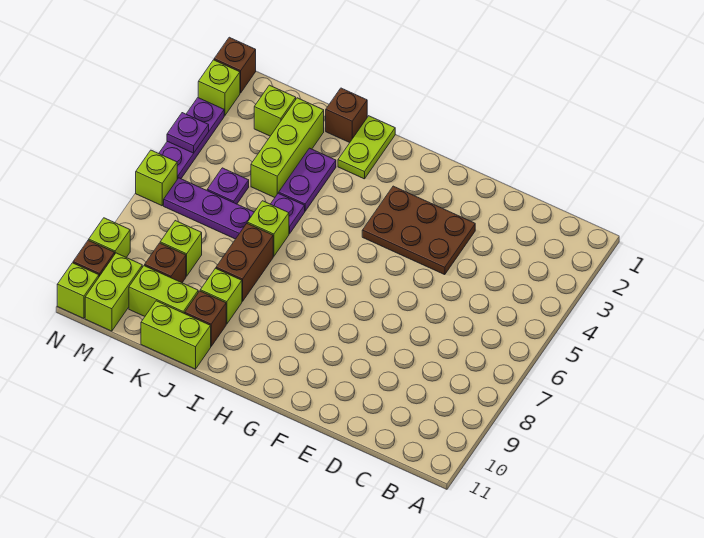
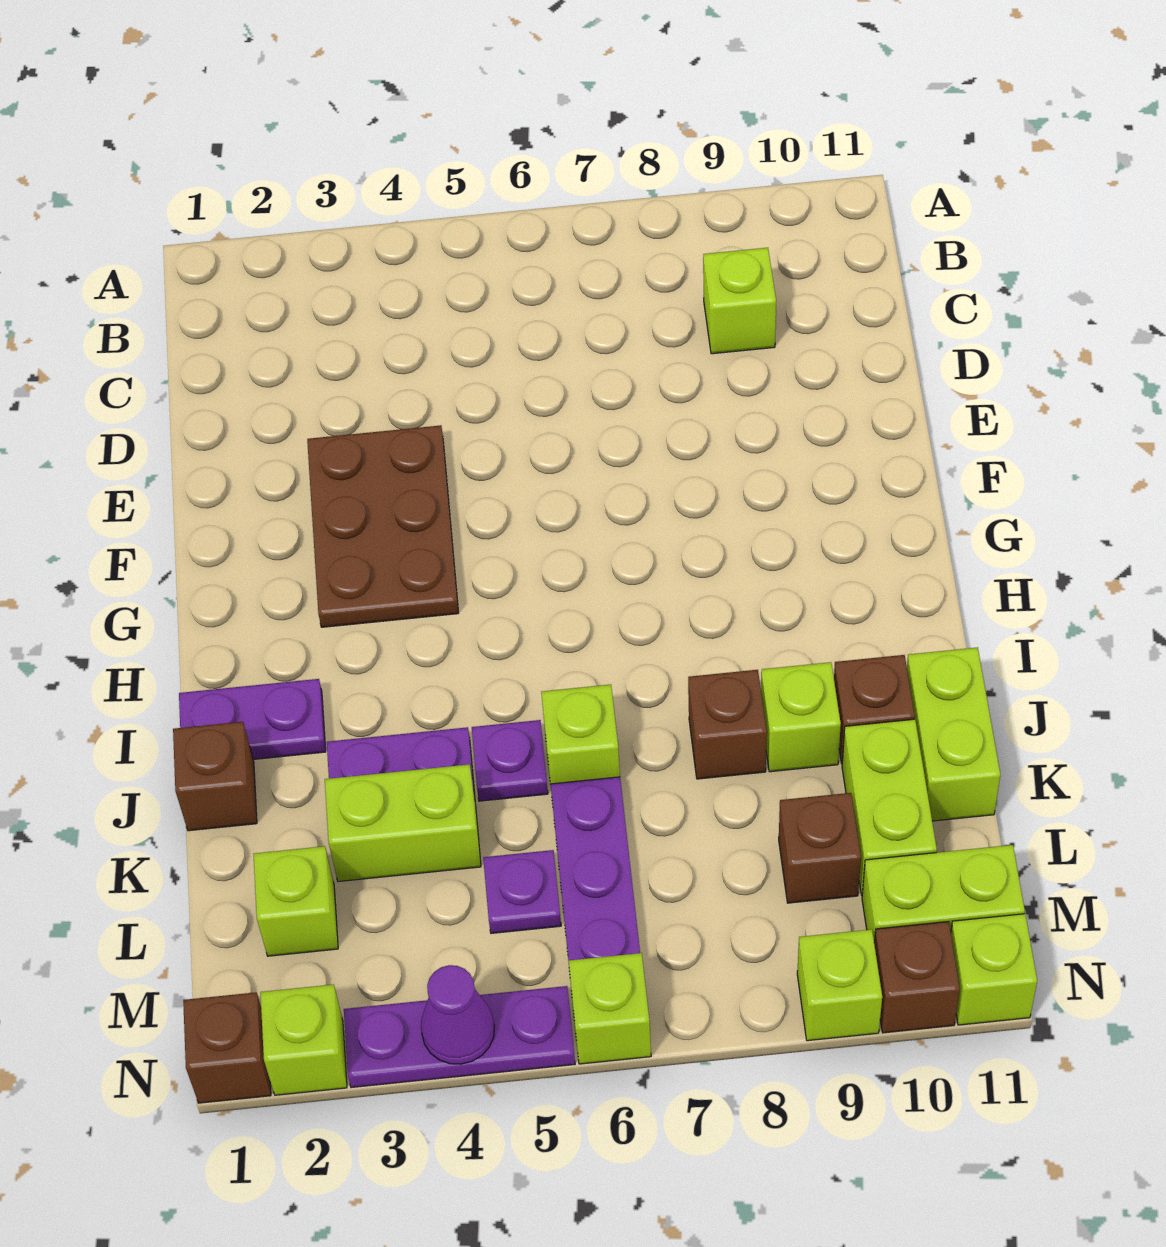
lime 1x2 plate [338,116,395,179] -> purple 1x2 plate [179,679,326,759]
brown 1x2 brick [216,224,273,301] -> brown 1x1 brick [688,670,767,779]
lime 1x3 brick [251,98,324,198] -> lime 1x2 brick [325,764,481,882]
lime 1x1 brick [160,221,202,276] -> lime 1x1 brick moved to [703,248,776,354]
purple 1x1 plate [167,113,209,153] -> purple 1x1 cone [421,965,494,1064]

